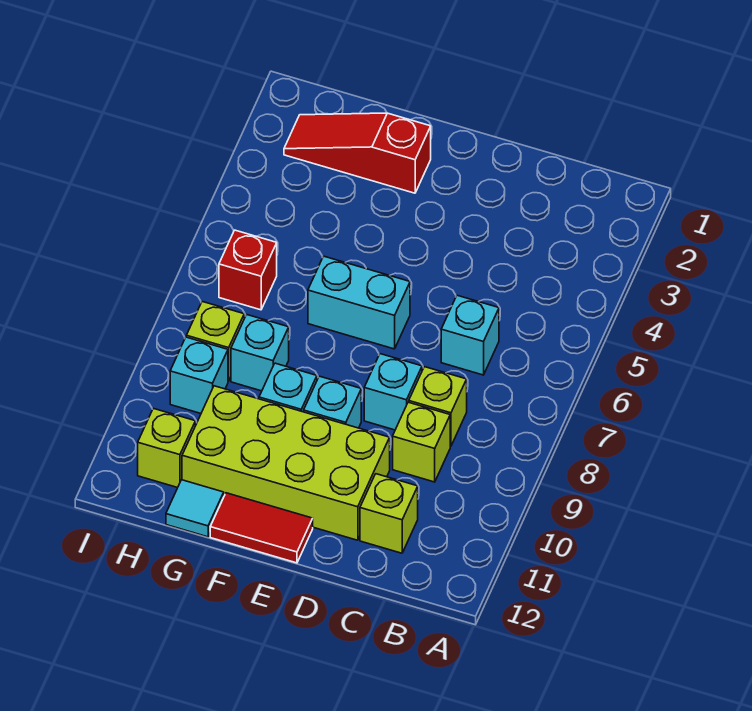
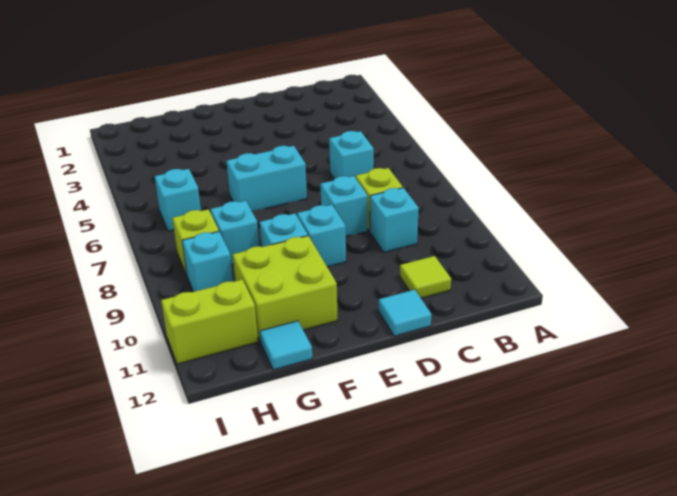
lime 1x1 brick [393,402,450,482] -> cyan 1x1 brick [370,188,419,252]
lime 1x1 brick [360,474,418,553] -> lime 1x1 tile [400,256,451,298]
lime 2x4 brick [182,386,390,540] -> lime 2x2 brick [233,236,338,341]
none -> cyan 1x1 tile [379,290,432,336]
red 1x2 tile [210,493,313,563] -> none
red 1x3 slope [284,113,431,193] -> none
red 1x1 brick [219,230,277,310] -> cyan 1x1 brick [154,169,201,231]
lime 1x1 brick [138,408,195,488] -> lime 1x2 brick [161,280,258,364]

